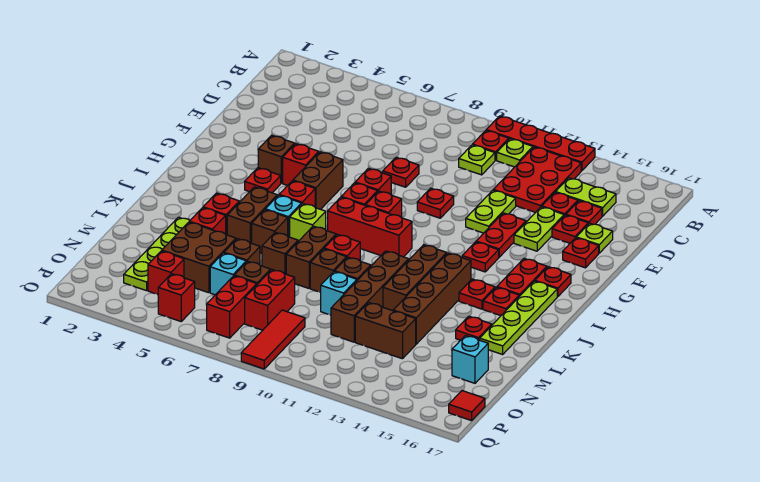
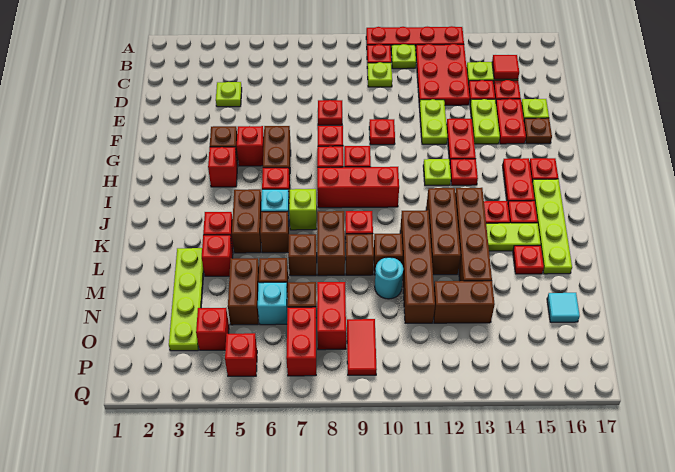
none -> lime 1x1 plate [216,82,242,107]
red 1x1 plate [552,215,588,243] -> red 1x2 plate [496,99,526,144]
red 1x1 plate [563,238,599,268] -> brown 1x1 plate [524,118,552,144]
red 1x1 plate [245,168,281,193] -> red 1x1 brick [208,147,237,187]
none -> lime 1x1 plate [423,159,451,185]
none -> lime 1x2 plate [486,223,541,251]
brown 2x2 brick [162,222,236,293] -> brown 1x2 brick [228,258,259,325]
cyan 1x1 brick [321,272,357,315] -> cyan 1x1 round brick [375,257,403,299]
cyan 1x1 brick [452,336,488,383] -> cyan 1x1 tile [547,293,580,322]
red 1x3 tile [241,310,305,369] -> red 1x2 tile [347,319,377,375]
red 1x1 tile [449,391,485,421] -> red 1x1 tile moved to [492,55,519,79]

